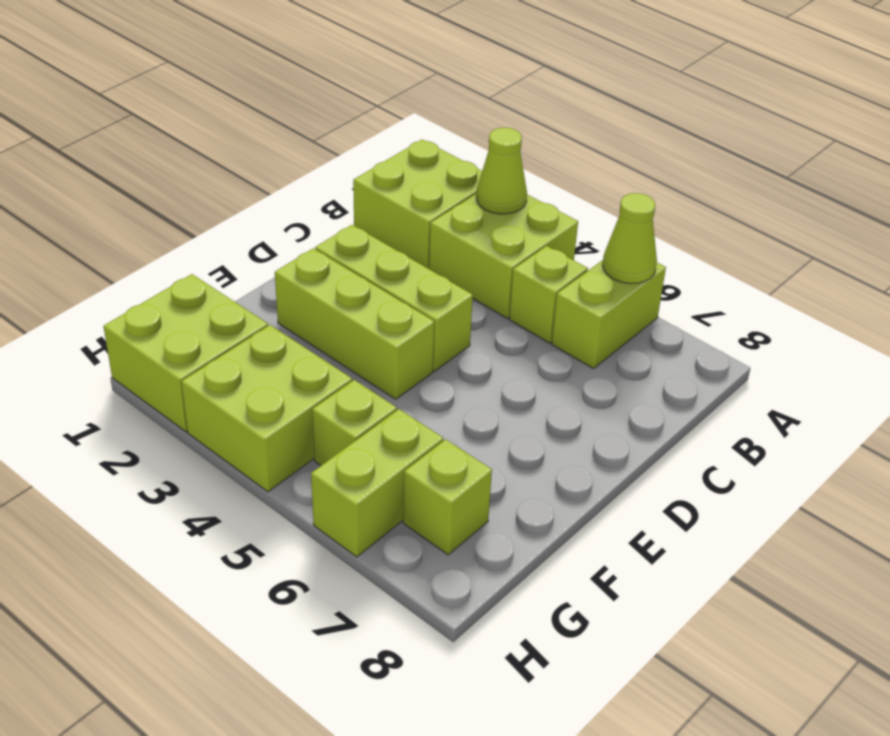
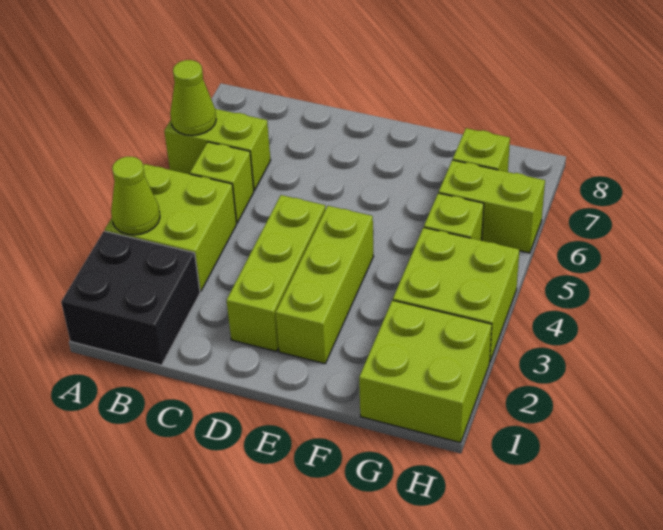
lime 2x2 brick [353,140,482,269] -> black 2x2 brick [61,231,200,365]

